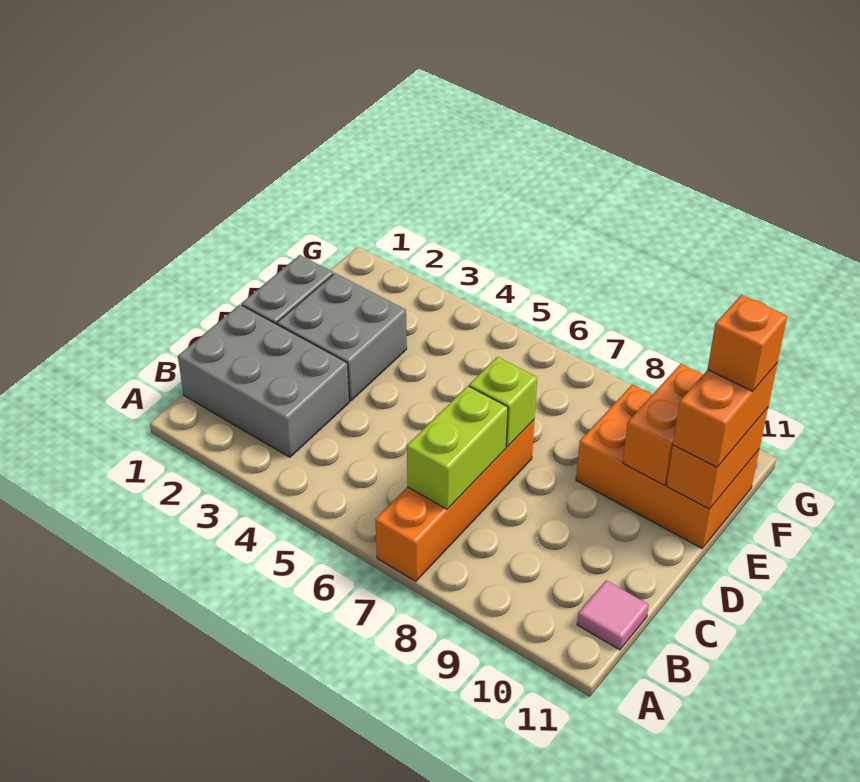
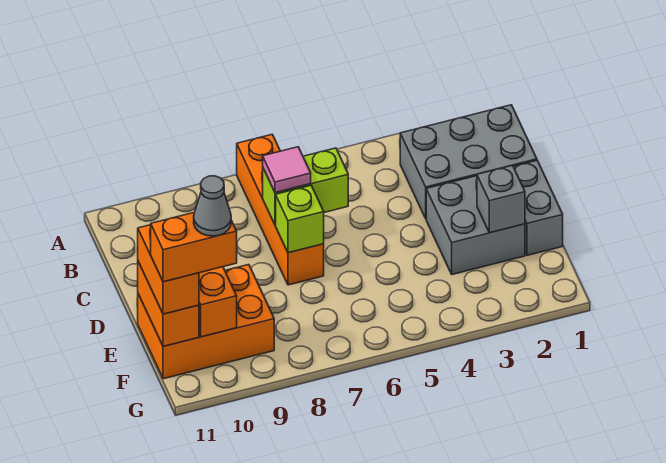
lime 1x2 brick [407,386,508,509] -> lime 1x2 brick turned to [263,148,348,225]
pink 1x1 tile [577,580,649,650] -> pink 1x1 tile moved to [263,147,311,193]
none -> grey 1x1 brick [477,165,525,233]
none -> grey 1x1 cone [194,176,231,236]
orange 1x1 brick [708,295,787,391] -> orange 1x2 brick [151,213,237,282]

